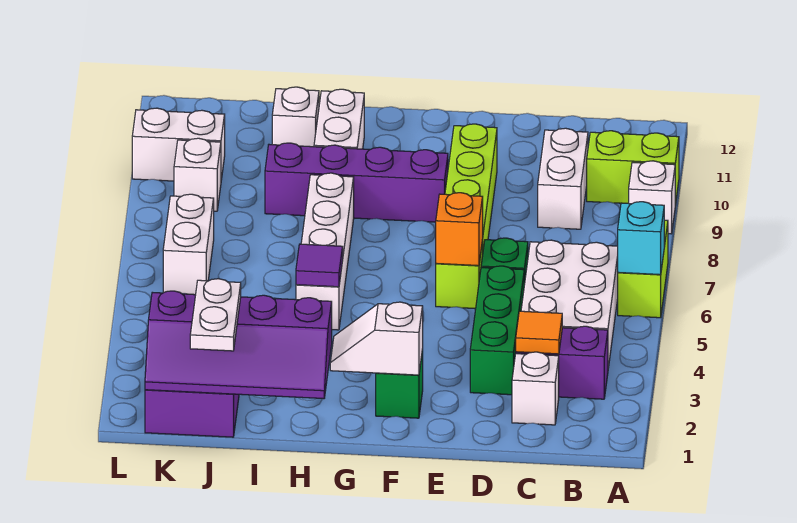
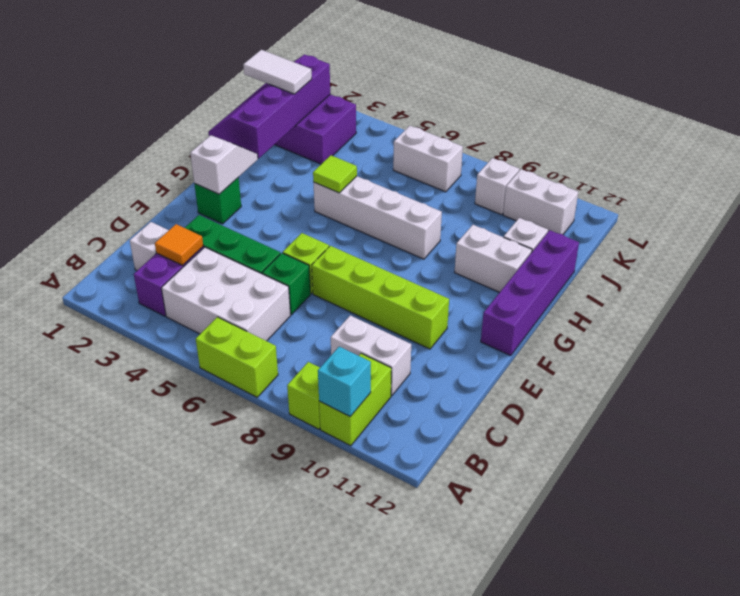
cyan 1x1 brick [618,202,664,275] -> cyan 1x1 brick moved to [318,347,371,416]
white 1x1 brick [629,161,675,234] -> lime 1x1 brick [287,362,320,429]
orange 1x1 brick [436,193,483,266] -> none
purple 1x4 brick [265,143,448,222] -> purple 1x4 brick moved to [481,230,579,356]
purple 1x1 tile [296,244,343,287] -> lime 1x1 tile [313,155,357,193]
white 1x2 plate [190,279,241,351] -> white 1x2 tile [243,50,312,94]
white 1x2 brick [132,108,225,181] -> white 1x2 brick turned to [503,169,578,234]

